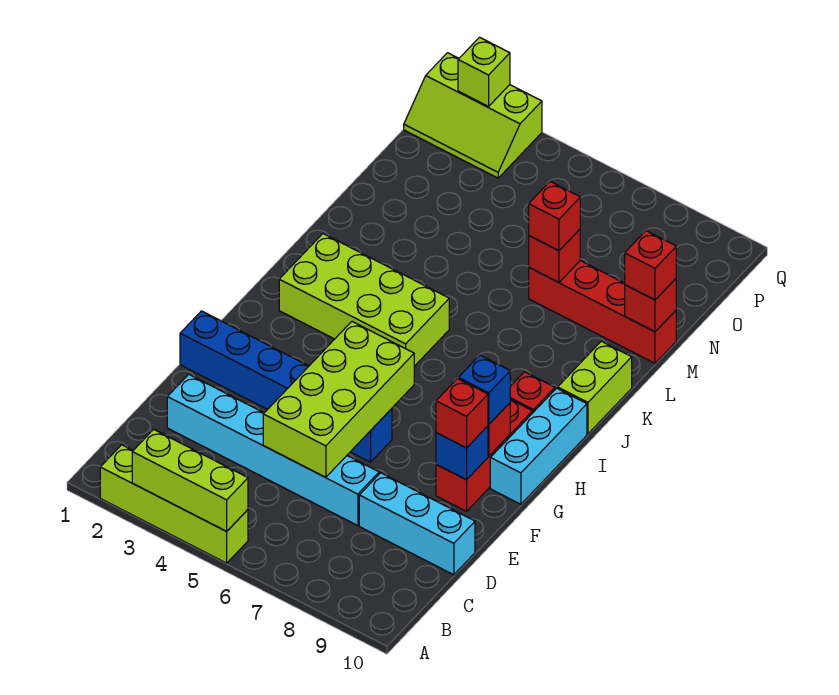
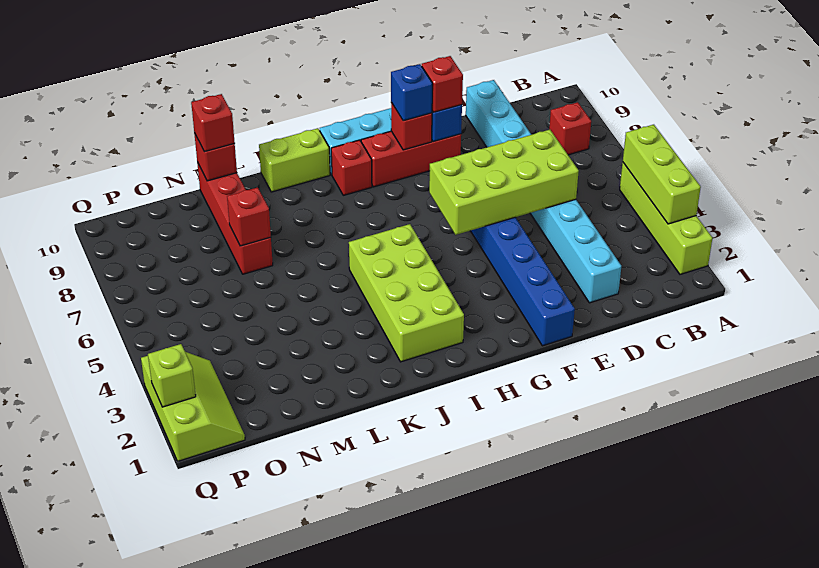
red 1x1 brick [529,182,580,251] -> red 1x1 brick moved to [549,102,591,155]

